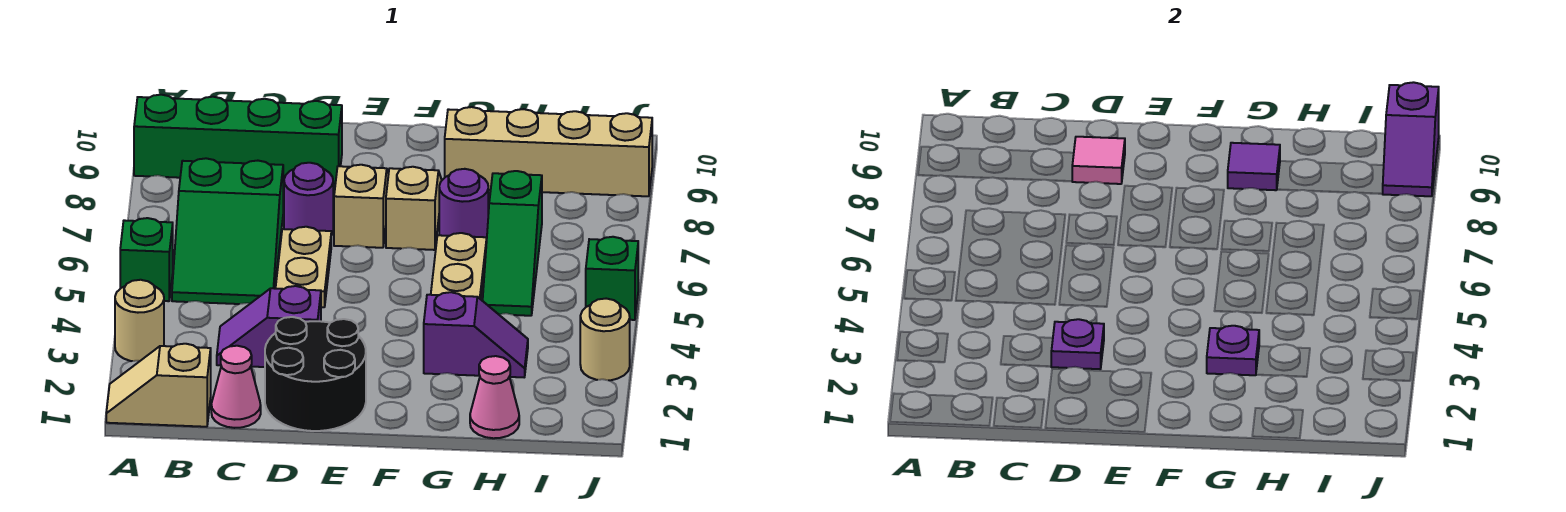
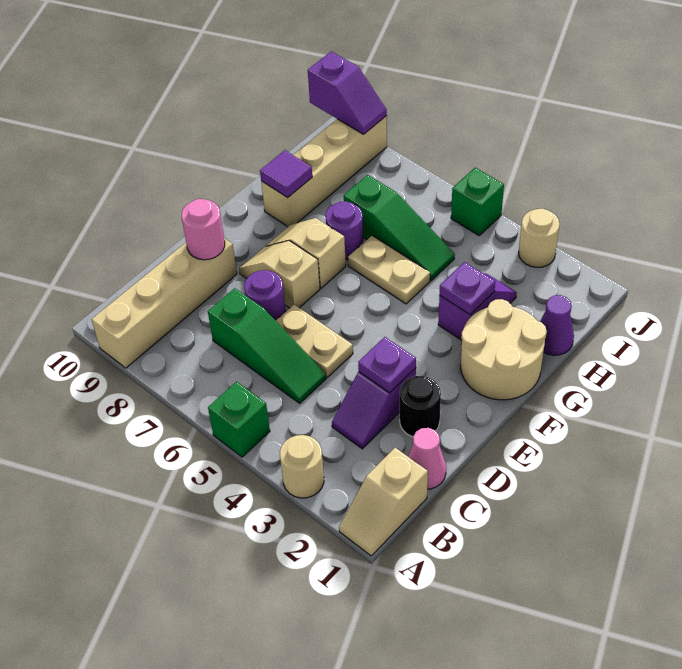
green 1x4 brick [134,95,342,184] -> tan 1x4 brick [92,238,237,368]
green 2x3 slope [172,158,283,304] -> green 1x3 slope [208,288,326,403]
black 2x2 round brick [265,317,366,431] -> black 1x1 round brick [400,376,441,437]
pink 1x1 tile [1072,137,1125,184] -> pink 1x1 round brick [182,199,225,260]
none -> tan 2x2 round brick [461,299,547,400]
pink 1x1 cone [470,356,519,438] -> purple 1x1 cone [540,295,574,355]

